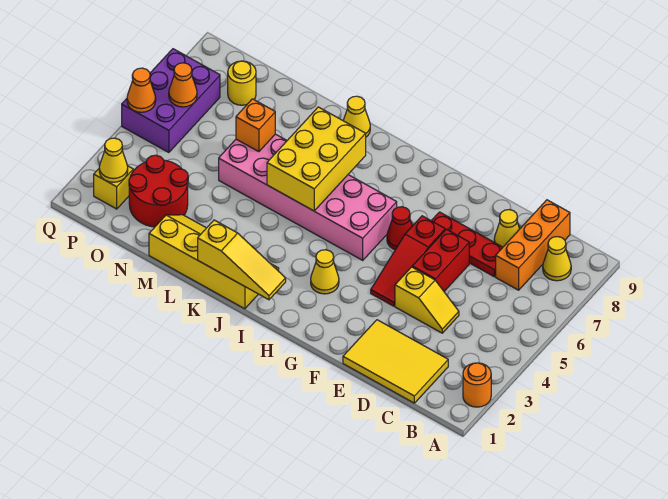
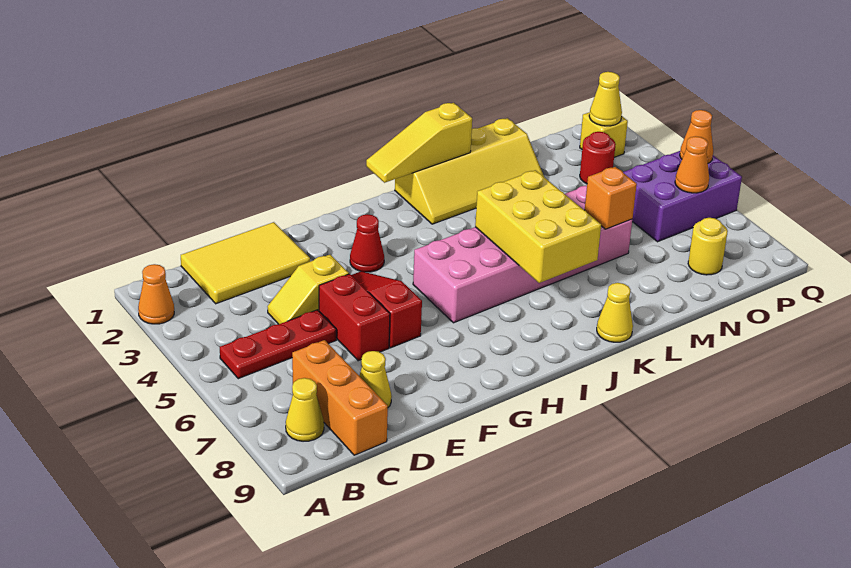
orange 1x1 round brick [463,363,491,407] -> orange 1x1 cone [138,264,174,324]
red 1x3 plate [431,212,503,277] -> red 1x3 plate moved to [220,310,336,379]
red 1x1 cone [387,207,412,250] -> red 1x1 cone moved to [350,214,384,272]
yellow 1x1 cone [311,250,339,294] -> none
red 2x2 round brick [129,155,188,227] -> red 1x1 round brick [580,132,616,184]
purple 2x3 brick [122,49,220,153] -> purple 2x3 brick turned to [623,151,742,242]

